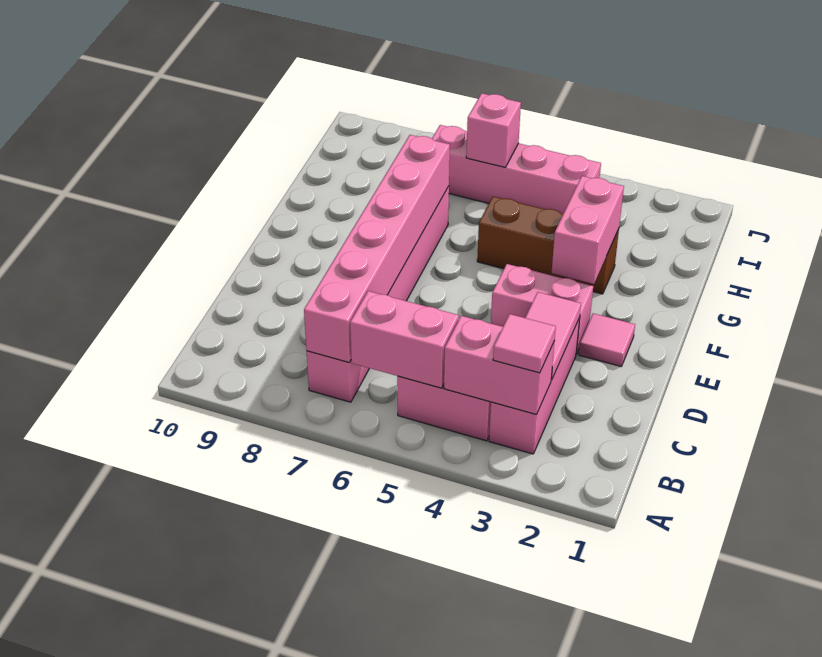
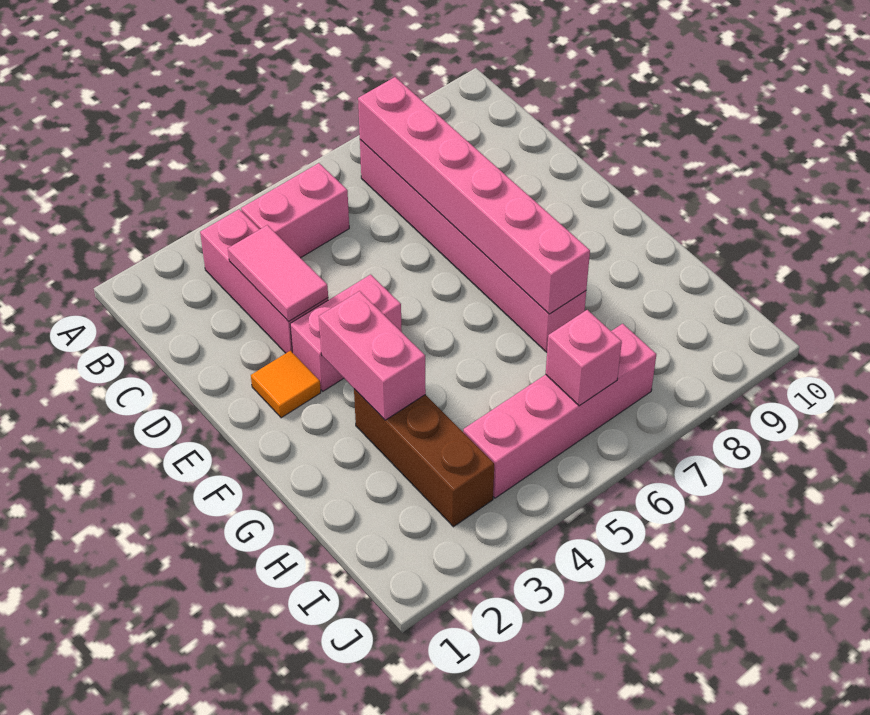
pink 1x2 brick [444,316,554,414] -> none
pink 1x1 tile [493,314,556,373] -> none
pink 1x2 brick [350,291,459,388] -> none
pink 1x1 tile [579,313,635,366] -> orange 1x1 tile [251,351,321,418]
brown 1x3 brick [477,197,619,294] -> brown 1x3 brick turned to [354,389,494,527]

